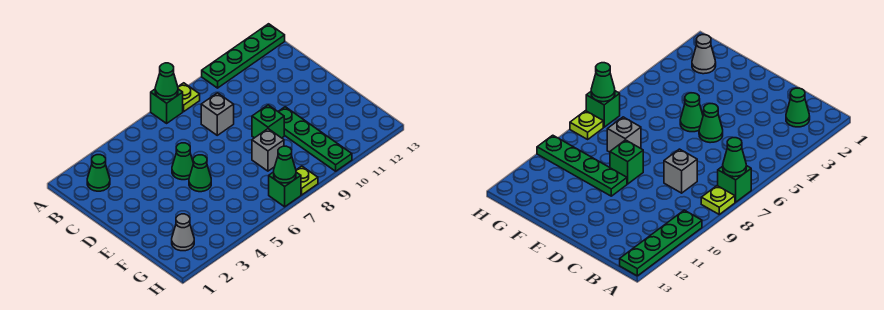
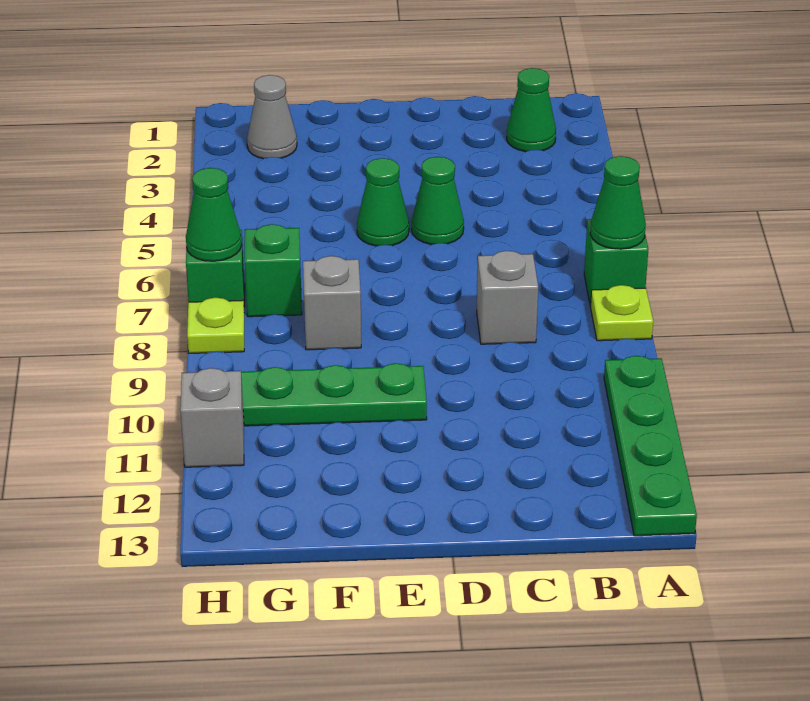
green 1x1 brick [252,105,284,138] -> green 1x1 brick moved to [244,224,302,317]
none -> grey 1x1 brick [180,368,244,467]

